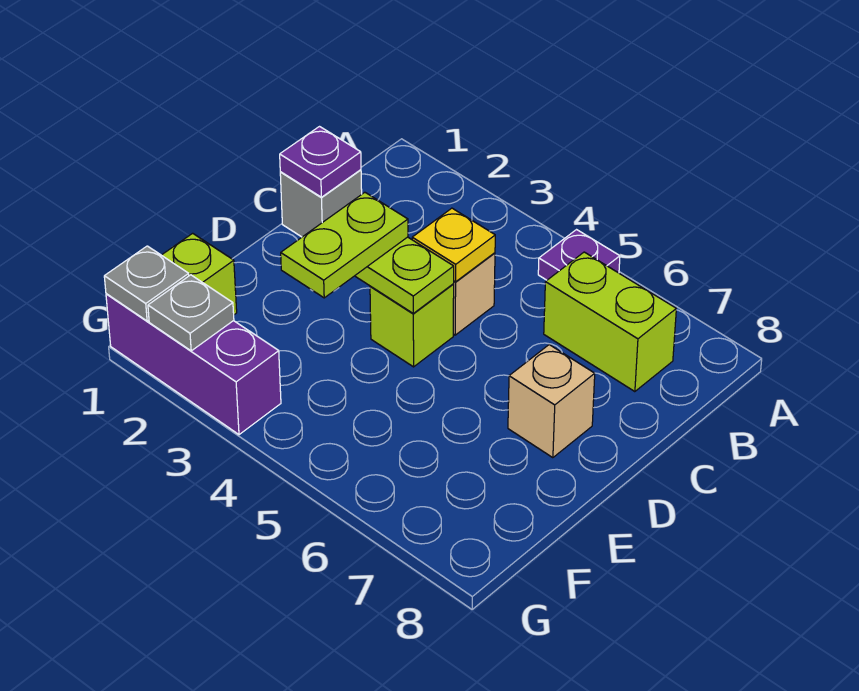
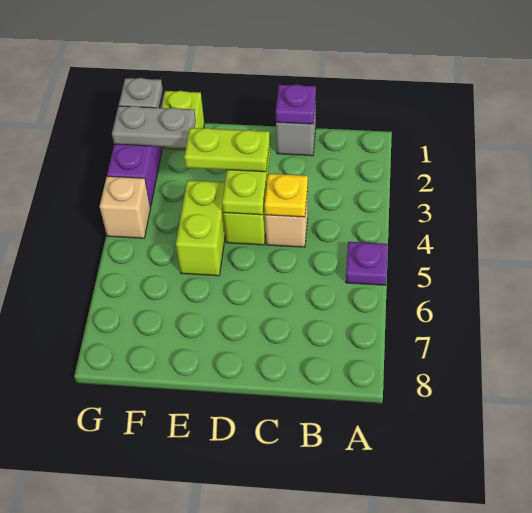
lime 1x2 brick [544,252,676,392] -> lime 1x2 brick moved to [176,180,225,276]
tan 1x1 brick [508,345,595,458] -> tan 1x1 brick moved to [100,176,150,238]
grey 1x1 plate [148,275,234,351] -> grey 1x2 plate [112,106,196,148]

